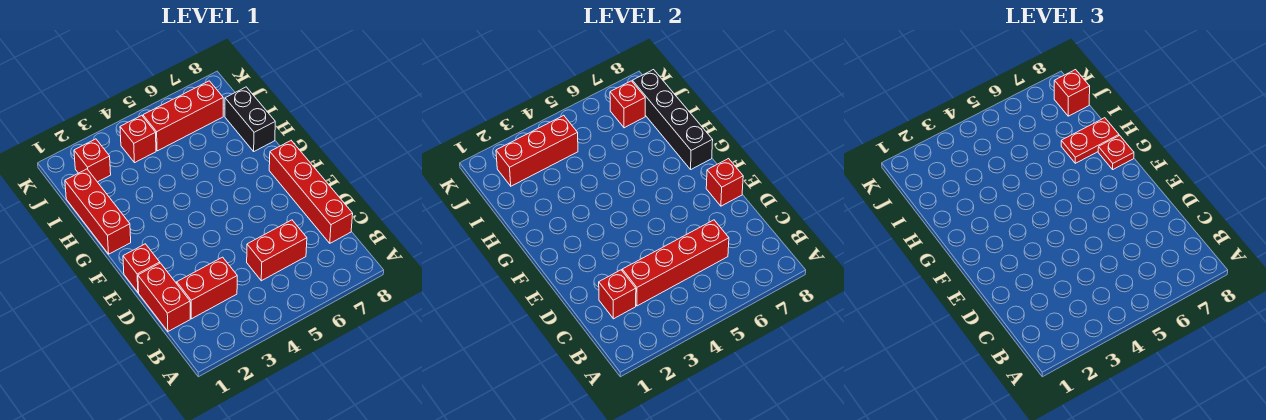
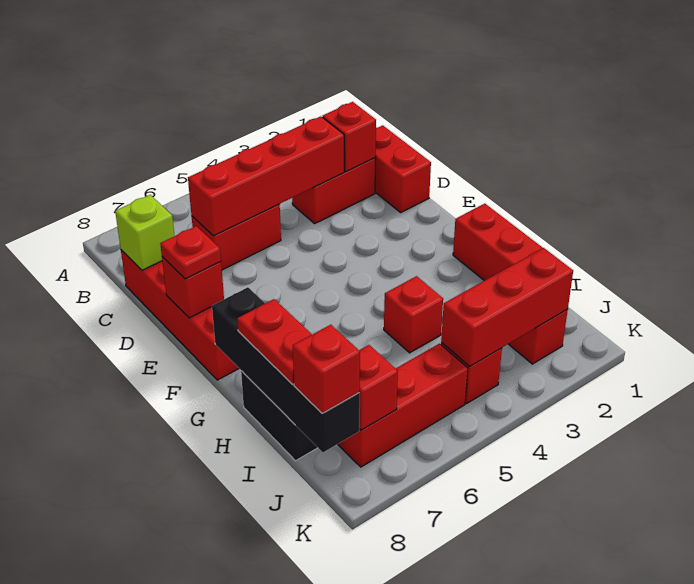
none -> lime 1x1 brick [115,195,174,270]
red 1x1 brick [123,244,160,292] -> red 1x1 brick moved to [384,276,443,353]
red 1x1 plate [1098,135,1134,169] -> red 1x1 plate moved to [160,226,221,279]
red 1x2 plate [1061,118,1119,163] -> red 1x2 plate turned to [237,299,312,385]

